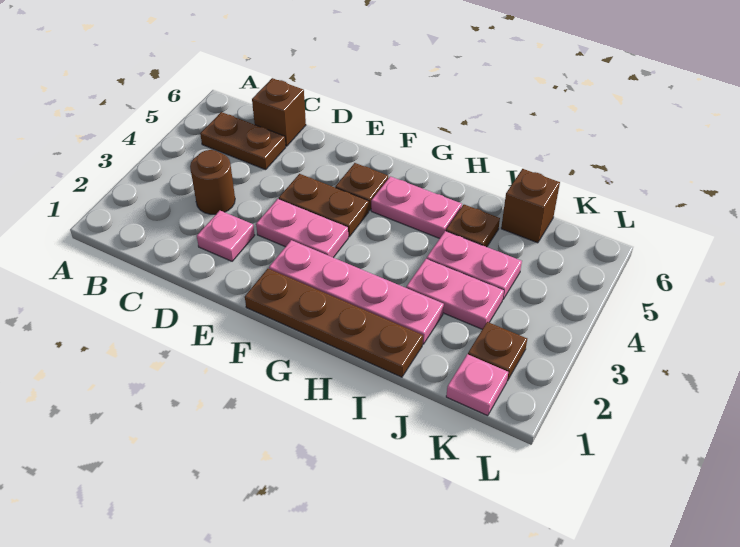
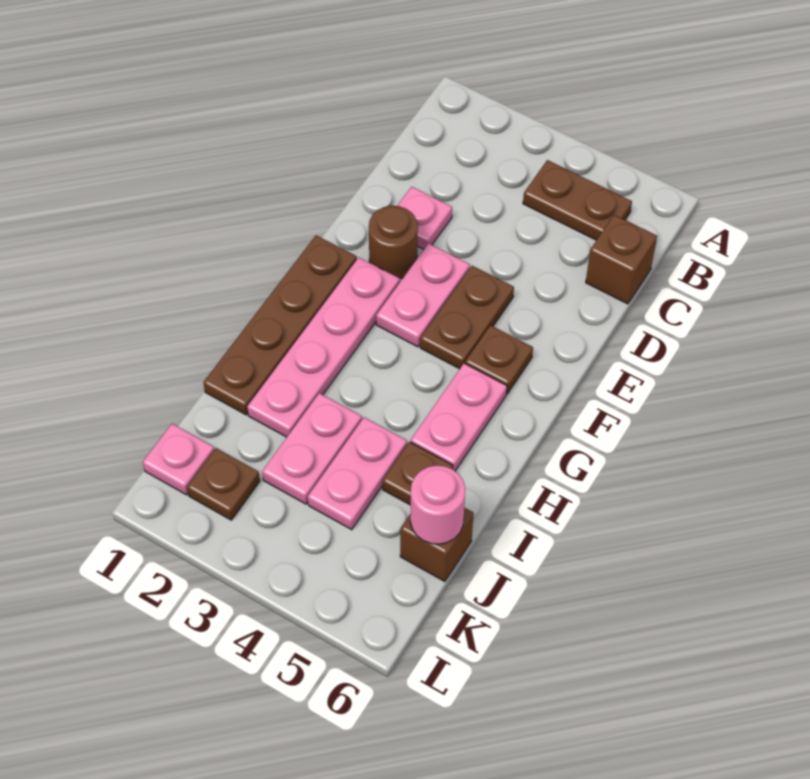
brown 1x2 plate [200,112,286,170] -> brown 1x2 plate turned to [523,160,632,240]
brown 1x1 round brick [190,150,235,214] -> brown 1x1 round brick moved to [369,206,418,279]
none -> pink 1x1 round brick [410,466,465,544]

